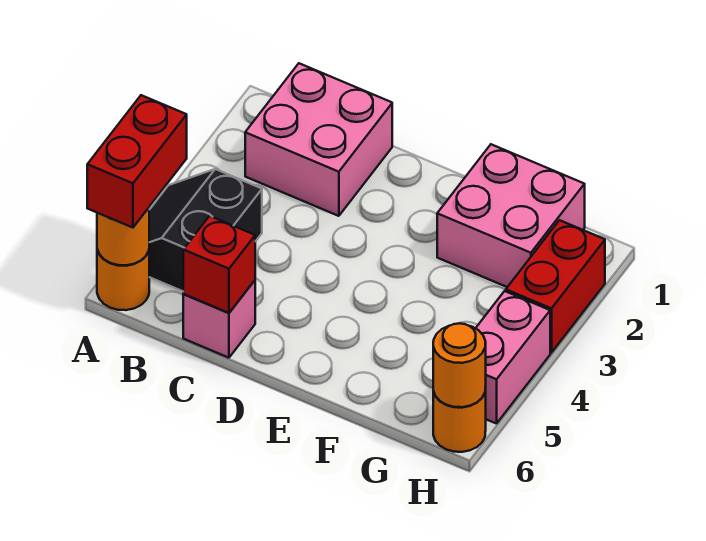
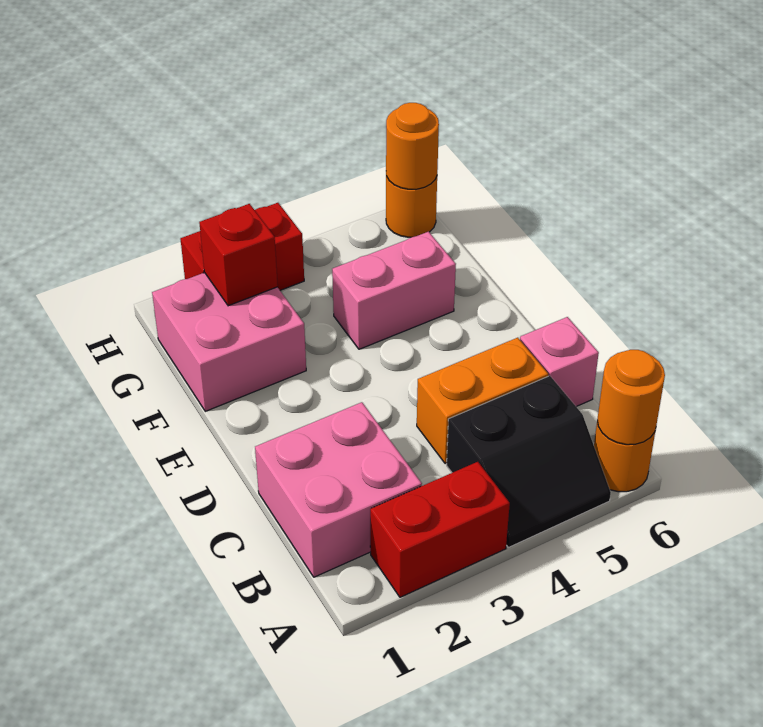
red 1x2 brick [87,95,187,228] -> red 1x2 brick moved to [370,462,510,597]
none -> orange 1x2 brick [417,338,548,464]
red 1x1 brick [183,216,255,313] -> red 1x1 brick moved to [199,204,278,306]
pink 1x2 brick [476,291,550,424] -> pink 1x2 brick moved to [332,232,456,349]

